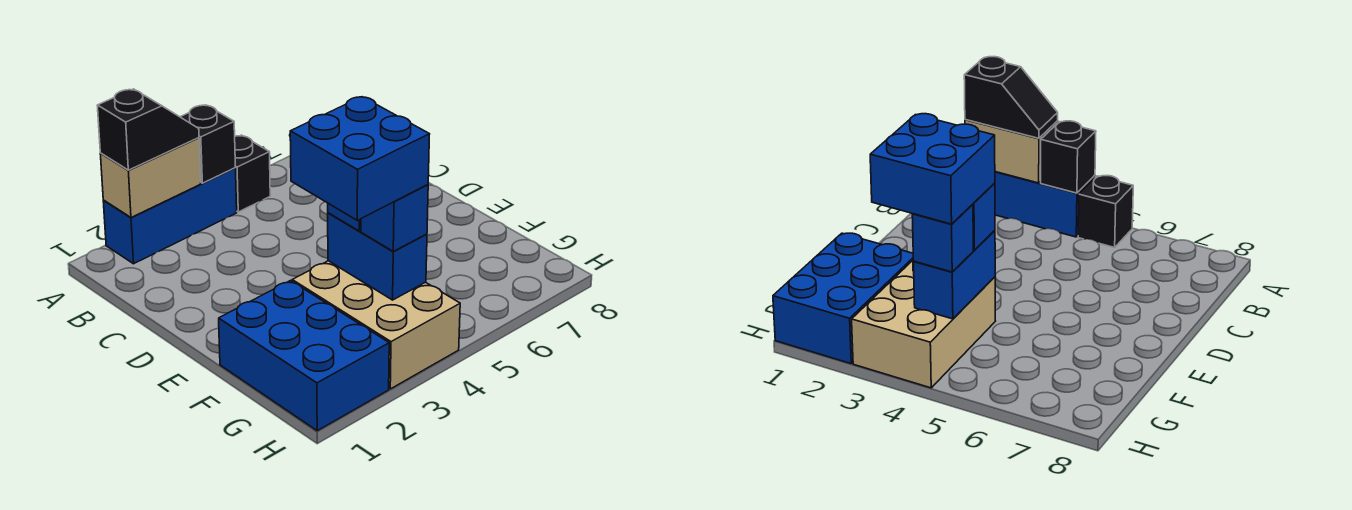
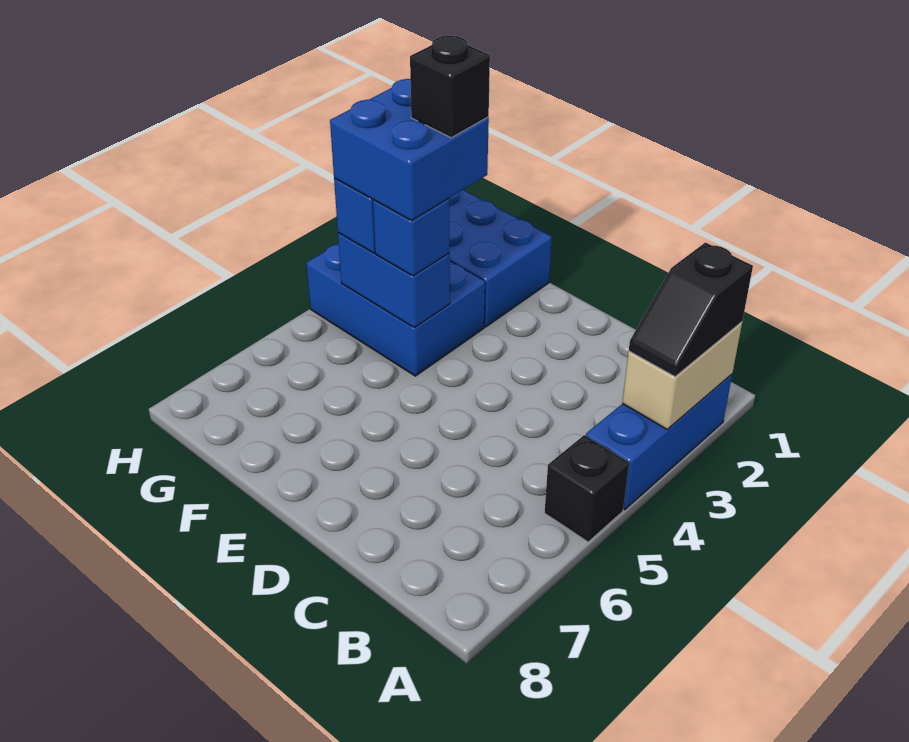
black 1x1 brick [181,105,235,183] -> black 1x1 brick moved to [410,36,490,138]
tan 2x3 brick [292,261,460,389] -> blue 2x3 brick [306,243,485,376]

